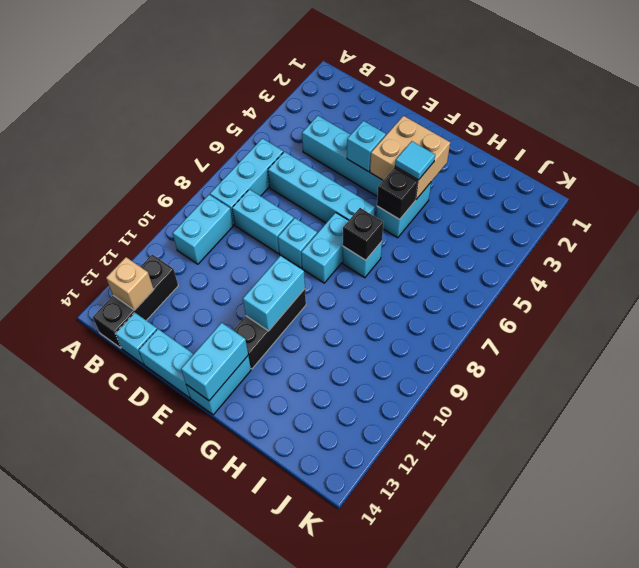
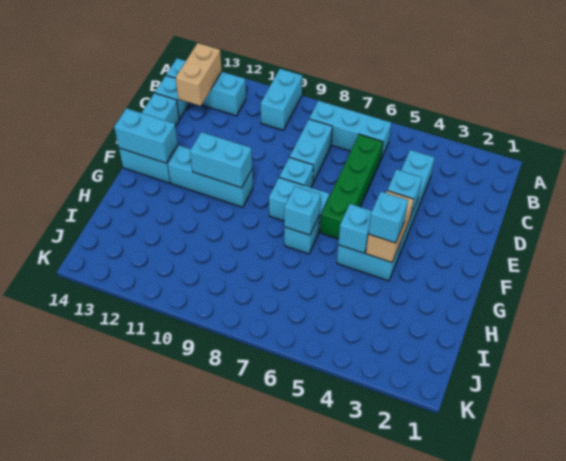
cyan 1x2 brick [173,195,233,264] -> cyan 1x2 brick turned to [261,69,302,130]
black 1x3 brick [93,254,178,348] -> cyan 1x3 brick [166,58,246,116]
tan 1x1 brick [106,257,154,310] -> tan 1x2 brick [175,43,222,106]
cyan 1x4 brick [268,152,375,223] -> green 1x4 brick [320,134,383,239]
tan 2x2 brick [370,116,450,199] -> tan 1x2 brick [366,191,414,262]
black 1x3 brick [233,289,306,369] -> cyan 1x3 brick [168,145,253,207]
cyan 1x1 tile [395,141,435,180] -> cyan 1x1 brick [368,192,408,243]
black 1x1 brick [377,168,418,219] -> cyan 1x1 brick [338,204,372,253]
black 1x1 brick [343,208,384,260] -> cyan 1x1 brick [284,186,321,235]

